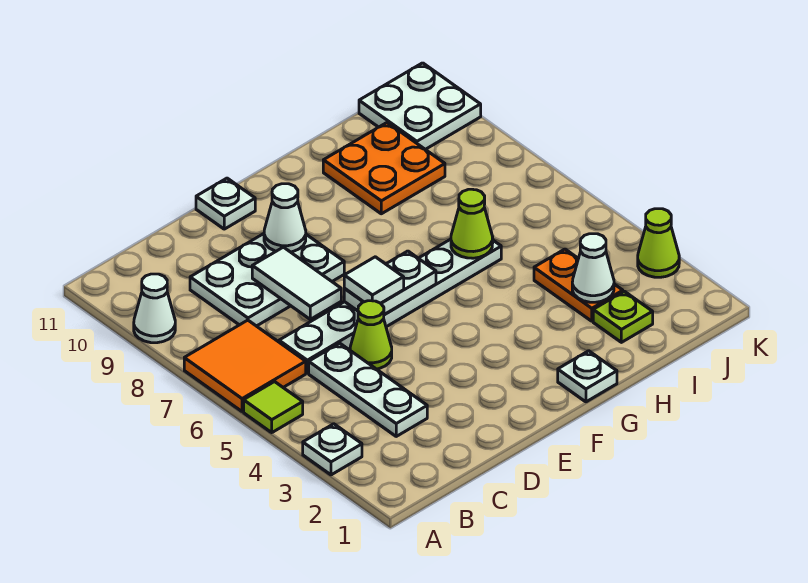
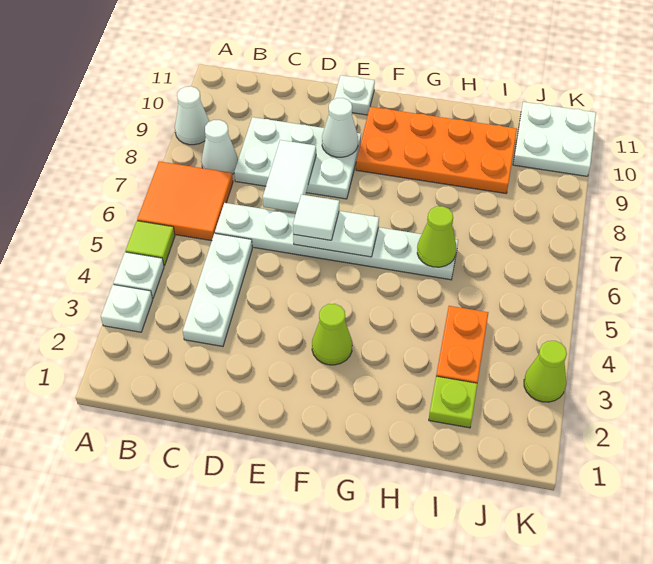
lime 1x1 cone [350,301,392,369] -> lime 1x1 cone moved to [312,304,352,365]
white 1x1 plate [558,351,617,402] -> white 1x1 plate moved to [113,252,164,298]
orange 2x2 plate [323,123,445,214] -> orange 2x4 plate [356,107,517,193]
white 1x1 cone [572,234,614,302] -> white 1x1 cone moved to [201,120,238,174]

